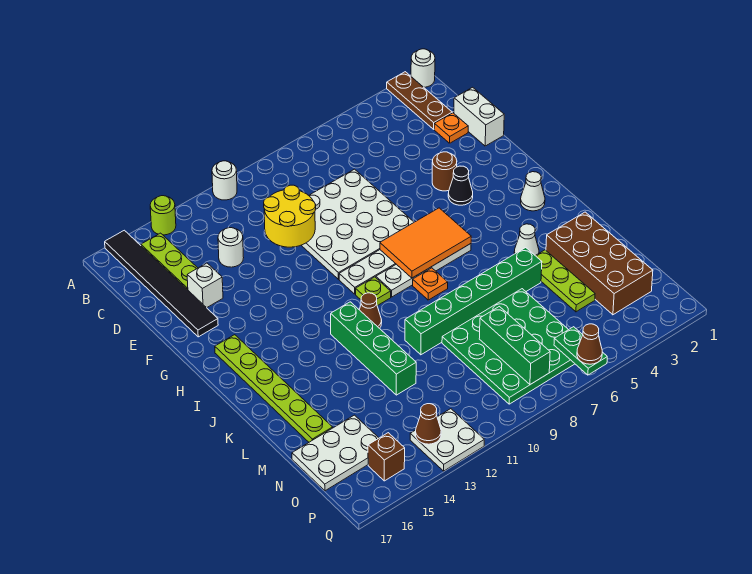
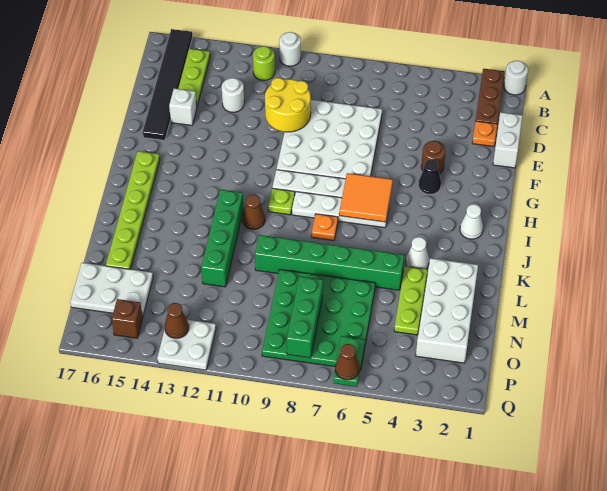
lime 1x1 round brick [150,196,176,235] -> lime 1x1 round brick moved to [253,46,275,80]
orange 2x3 tile [380,208,471,278] -> orange 2x2 tile [339,173,393,222]
brown 2x4 brick [546,212,653,315] -> white 2x4 brick [416,258,478,363]

